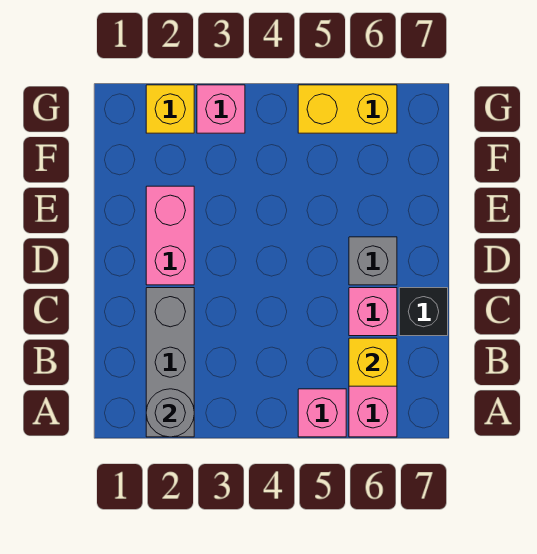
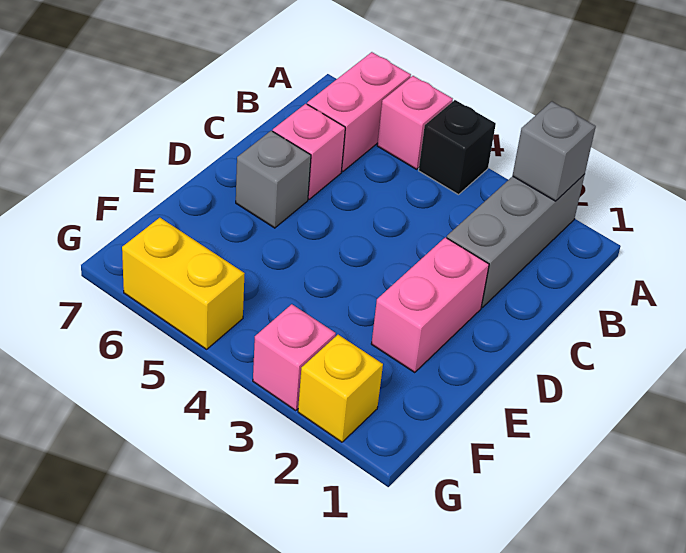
grey 1x1 round brick [146,389,194,437] -> grey 1x1 brick [513,102,596,201]
yellow 1x1 brick [349,338,397,386] -> none
black 1x1 brick [399,288,448,336] -> black 1x1 brick moved to [419,100,496,195]

